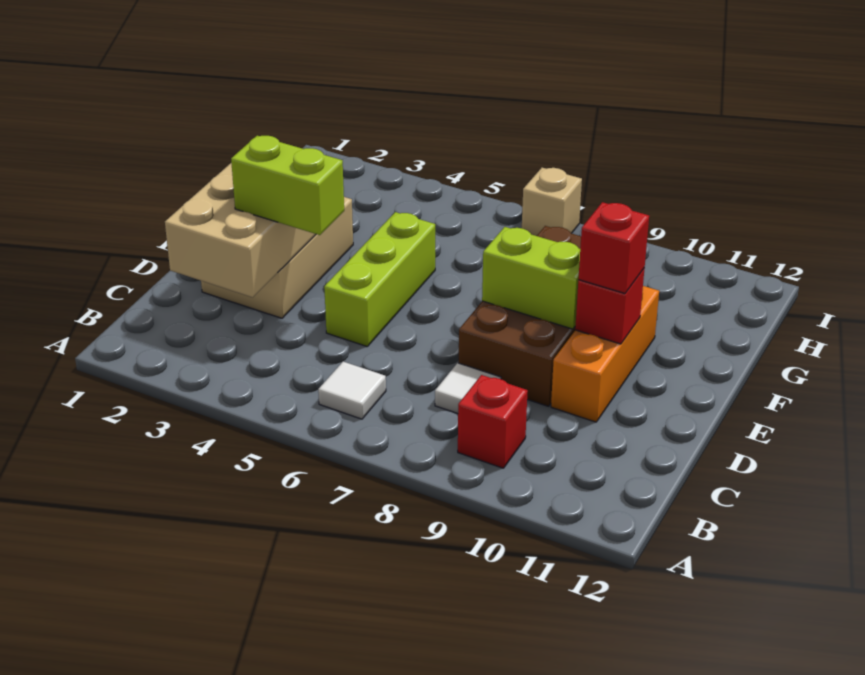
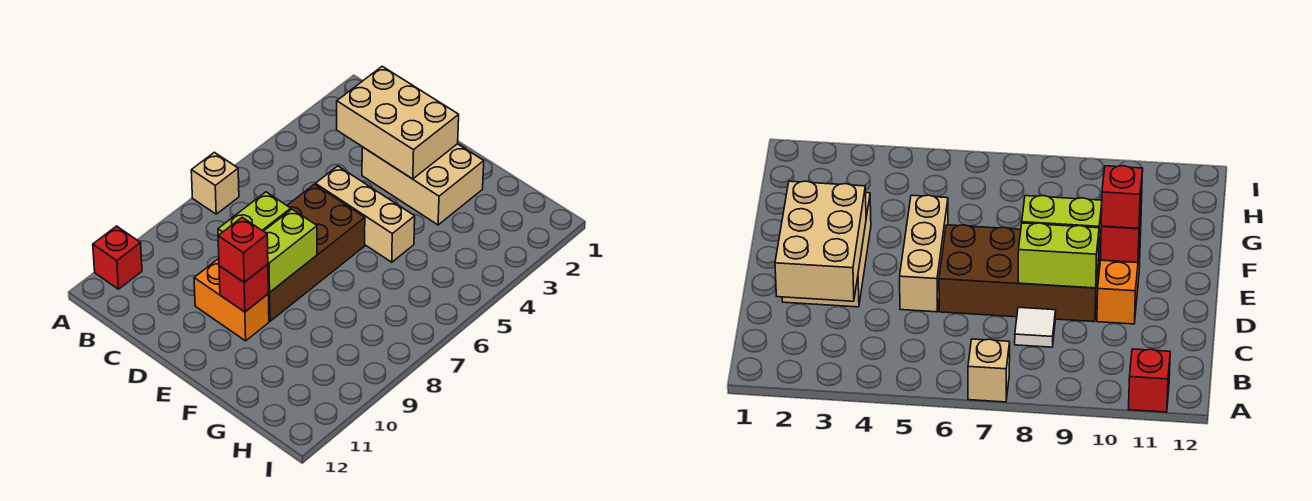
white 1x1 tile [318,362,386,419] -> none
red 1x1 brick [458,375,528,468] -> red 1x1 brick moved to [93,226,142,289]
lime 1x2 brick [231,136,344,235] -> lime 1x2 brick moved to [218,192,291,235]
lime 1x3 brick [324,212,435,346] -> tan 1x3 brick [315,166,415,262]
brown 2x4 brick [459,226,581,406] -> brown 2x4 brick turned to [268,184,365,321]
orange 1x3 brick [551,286,659,422] -> orange 1x2 brick [194,259,269,341]
tan 1x1 brick [522,168,582,236] -> tan 1x1 brick moved to [191,152,239,214]

